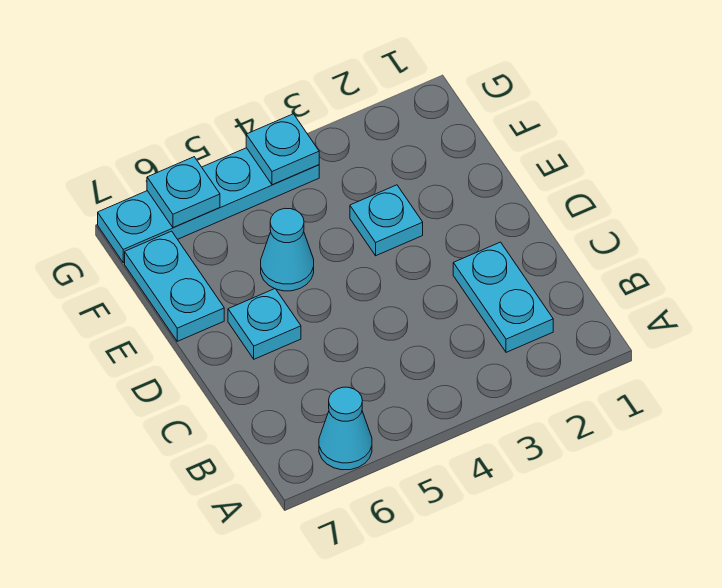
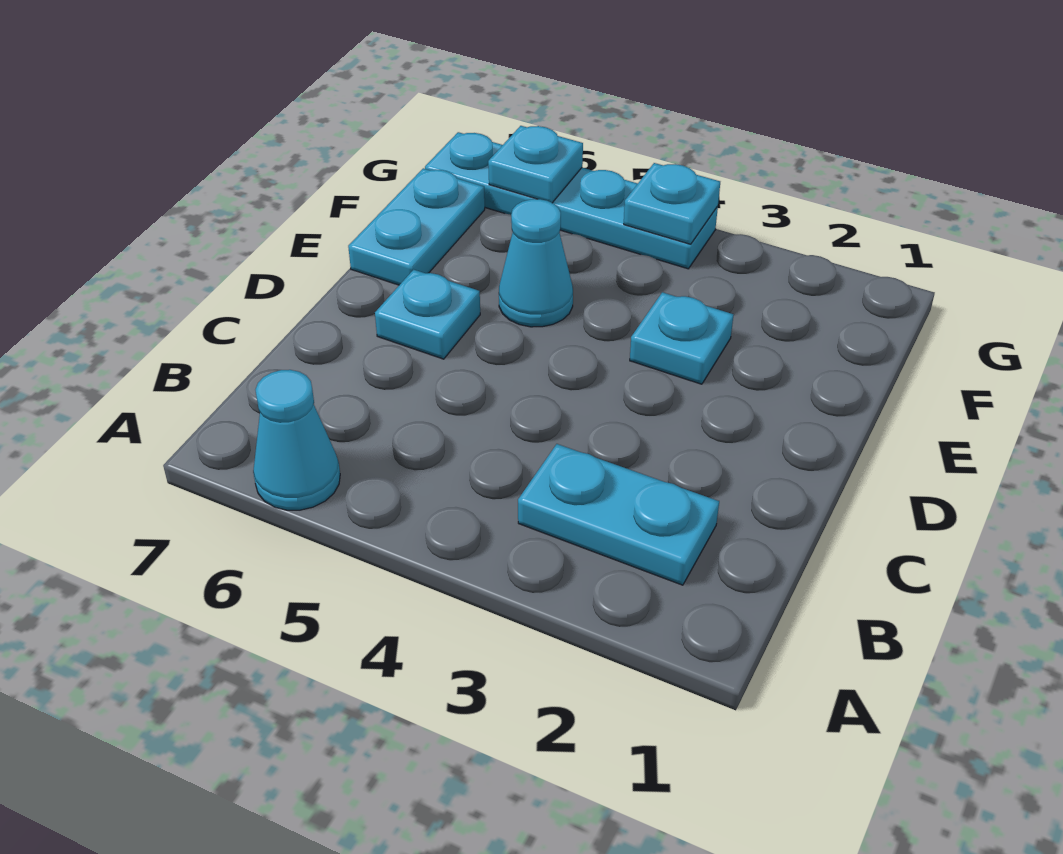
cyan 1x2 plate [453,242,553,352] -> cyan 1x2 plate turned to [518,444,719,585]

